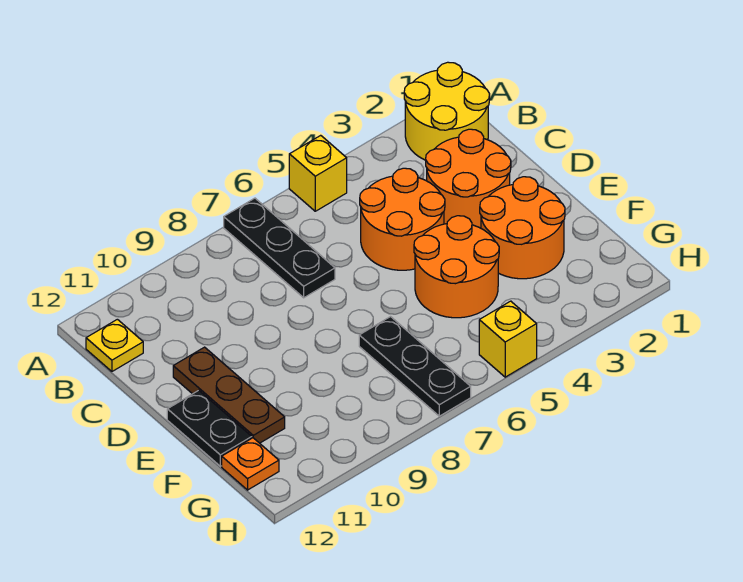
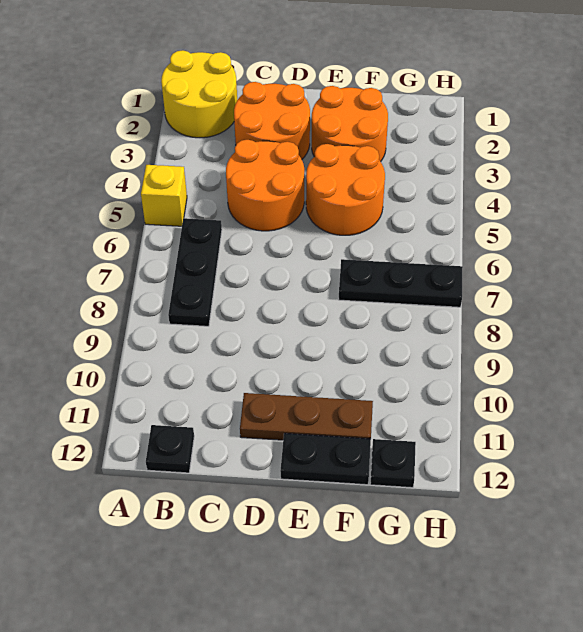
black 1x3 plate [224,198,335,298] -> black 1x3 plate turned to [168,218,222,326]
yellow 1x1 plate [86,319,143,371] -> black 1x1 plate [146,425,194,473]
orange 1x1 plate [222,438,279,490] -> black 1x1 plate [370,439,416,488]
yellow 1x1 brick [479,301,537,377] -> none

